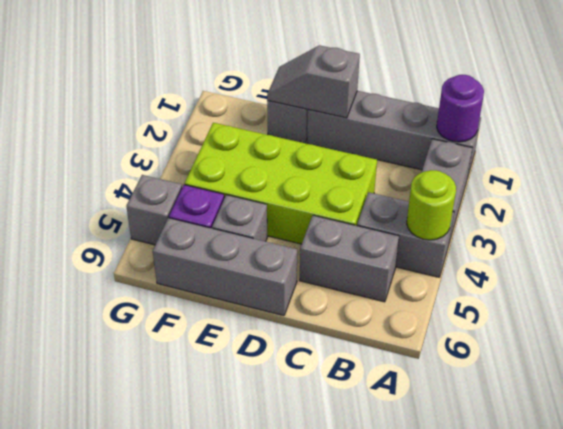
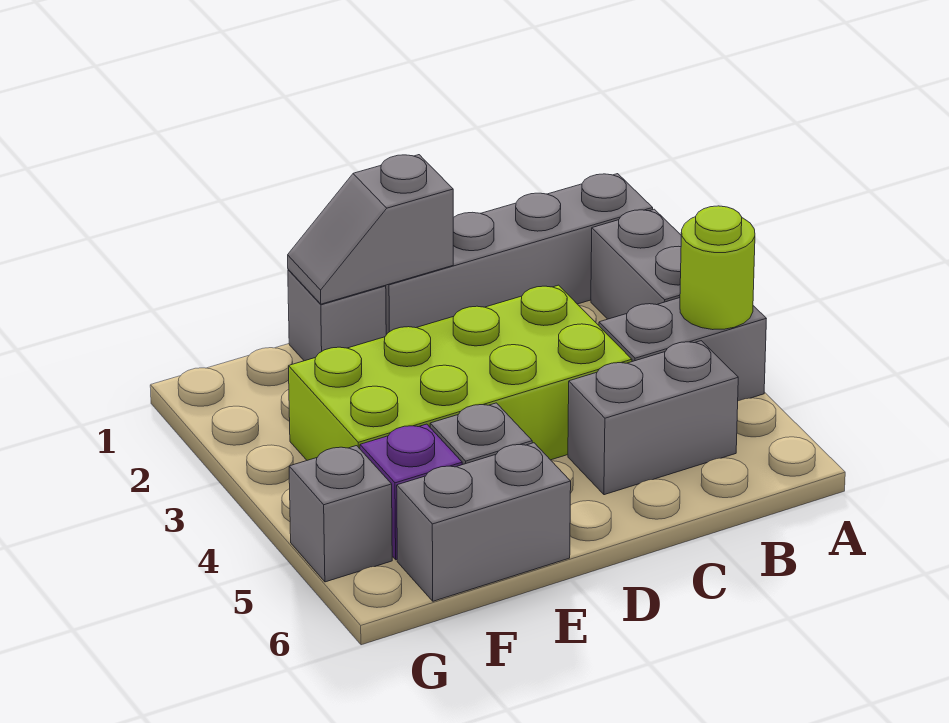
purple 1x1 round brick [437,75,484,142] -> none
grey 1x3 brick [153,218,297,316] -> grey 1x2 brick [397,443,571,601]

